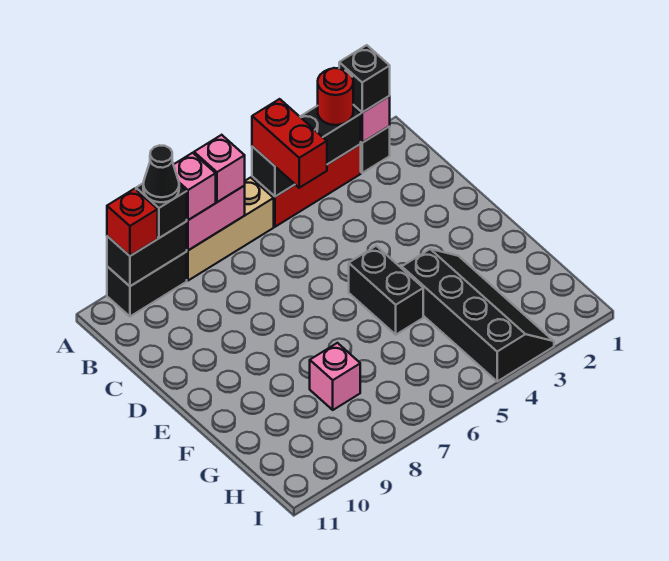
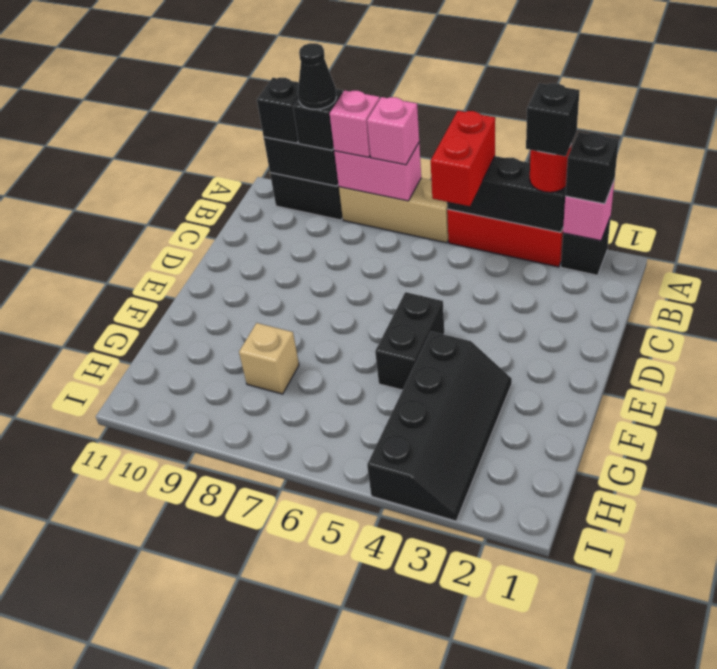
none -> black 1x1 brick [526,83,580,156]
red 1x1 brick [107,189,158,256] -> black 1x1 brick [257,78,299,143]
pink 1x1 brick [310,343,360,410] -> tan 1x1 brick [239,323,299,394]

